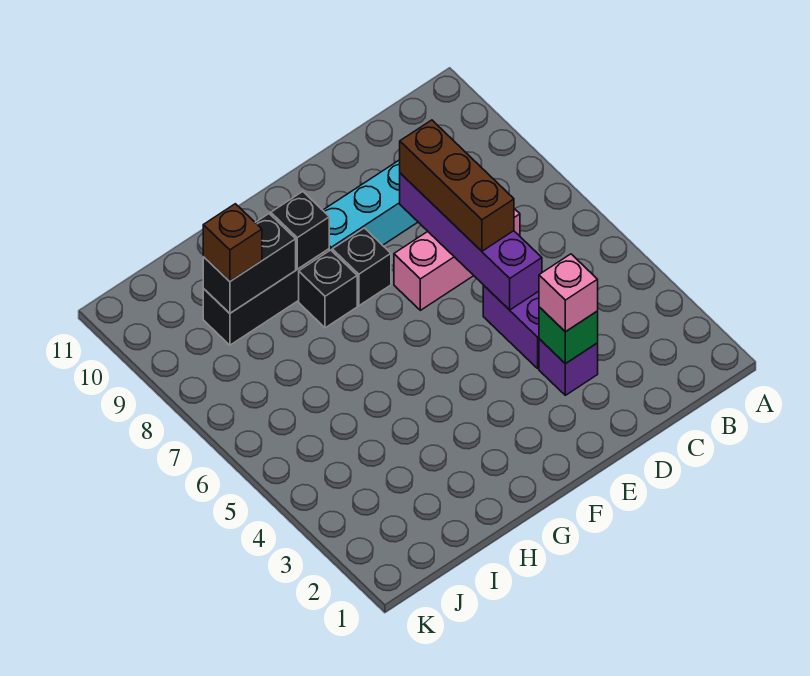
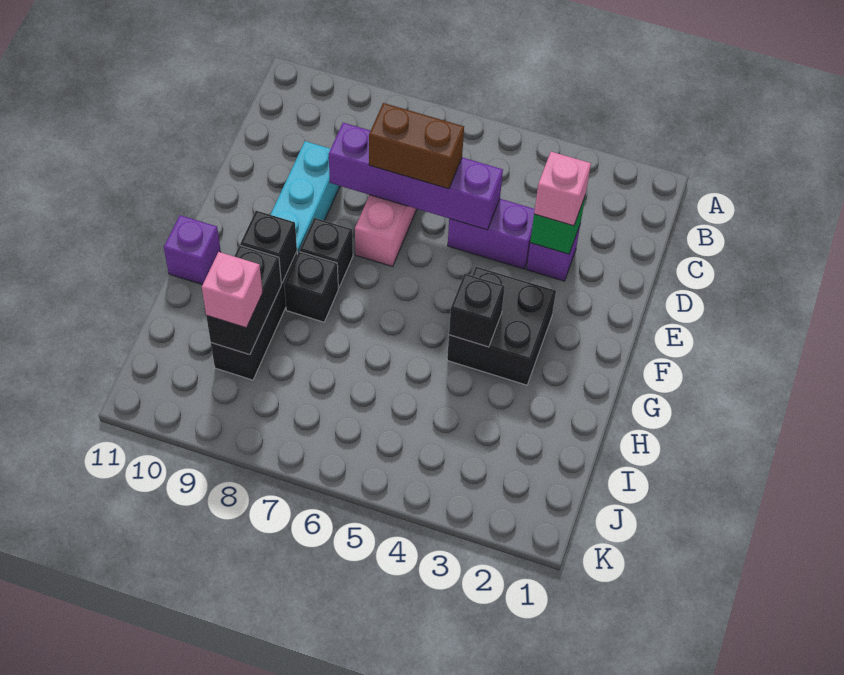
brown 1x3 brick [400,120,514,251] -> brown 1x2 brick [369,103,464,189]
none -> black 2x2 brick [447,267,556,385]
none -> black 1x1 brick [449,274,505,347]
none -> purple 1x1 brick [164,215,221,285]
brown 1x1 brick [203,204,262,281] -> pink 1x1 brick [202,252,263,328]

